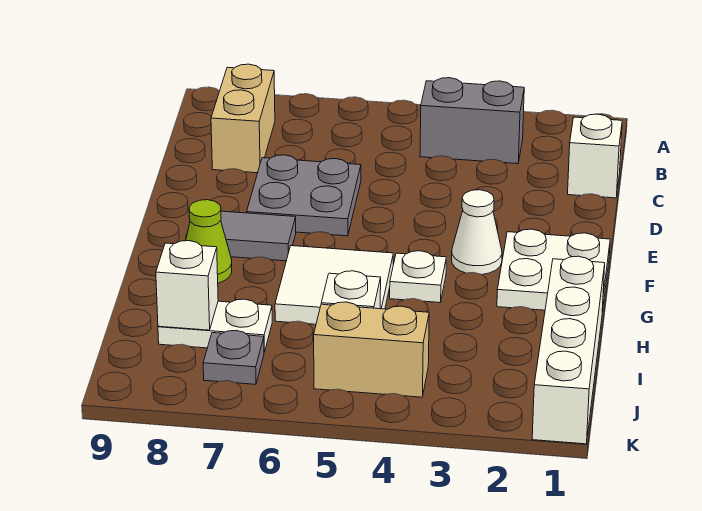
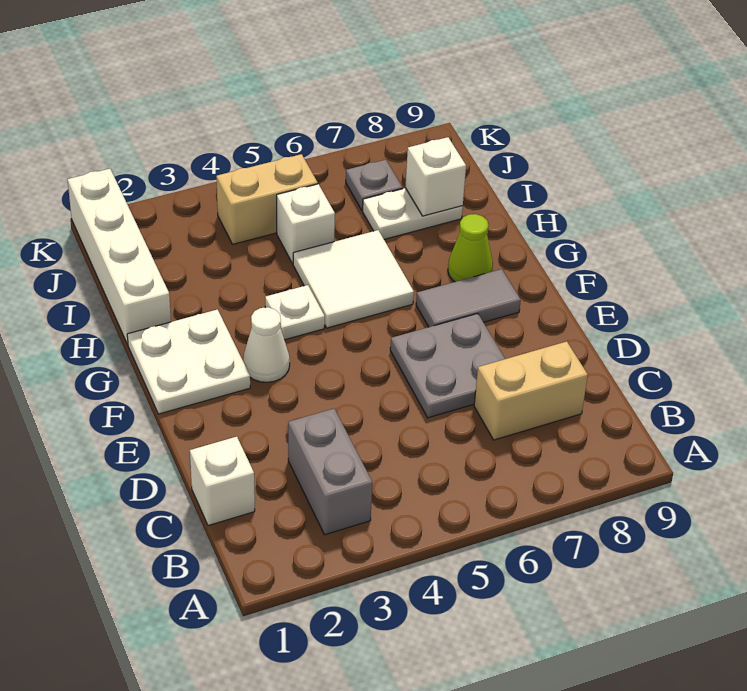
grey 1x2 brick [420,78,524,164] -> grey 1x2 brick turned to [288,409,372,535]
tan 1x2 brick [211,64,275,173] -> tan 1x2 brick turned to [474,341,588,440]

